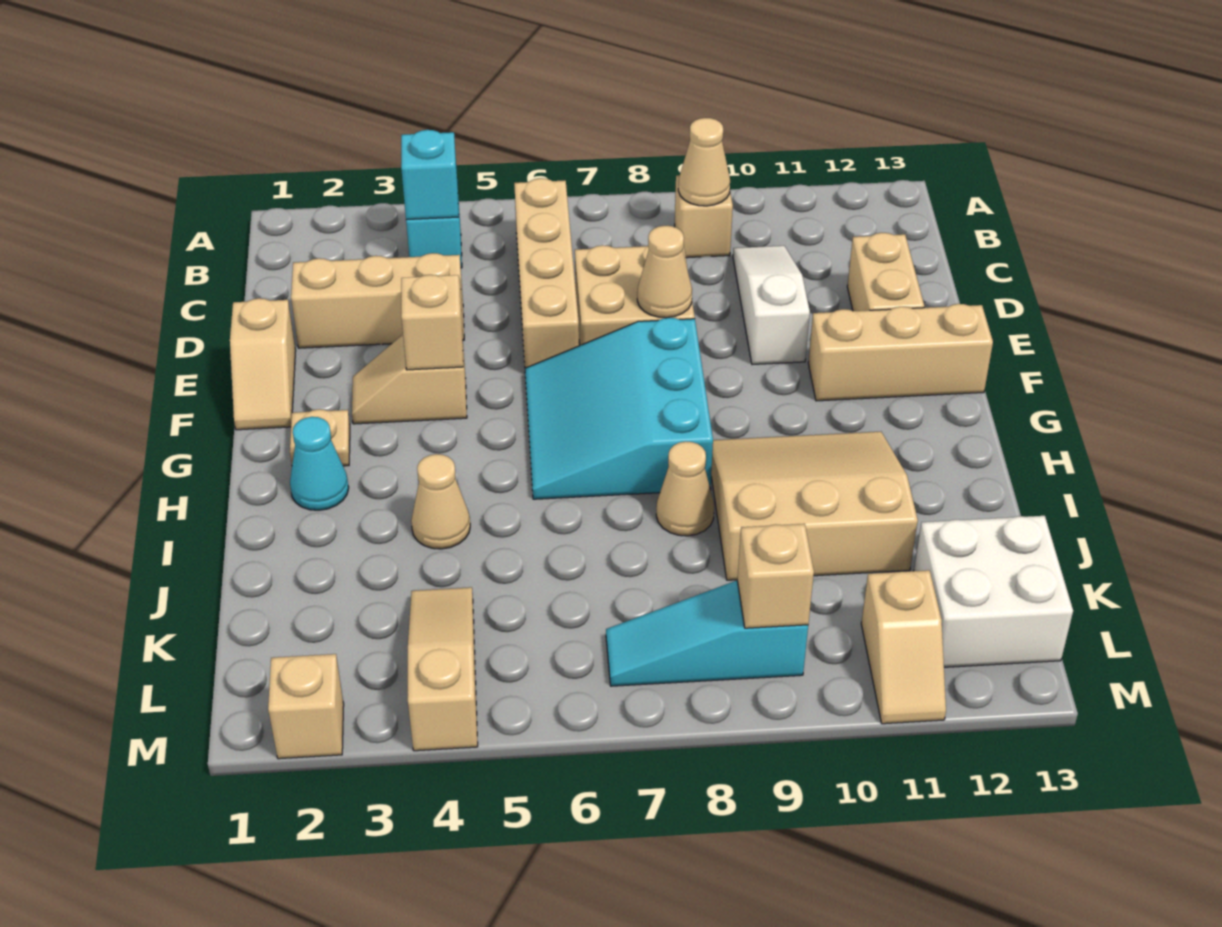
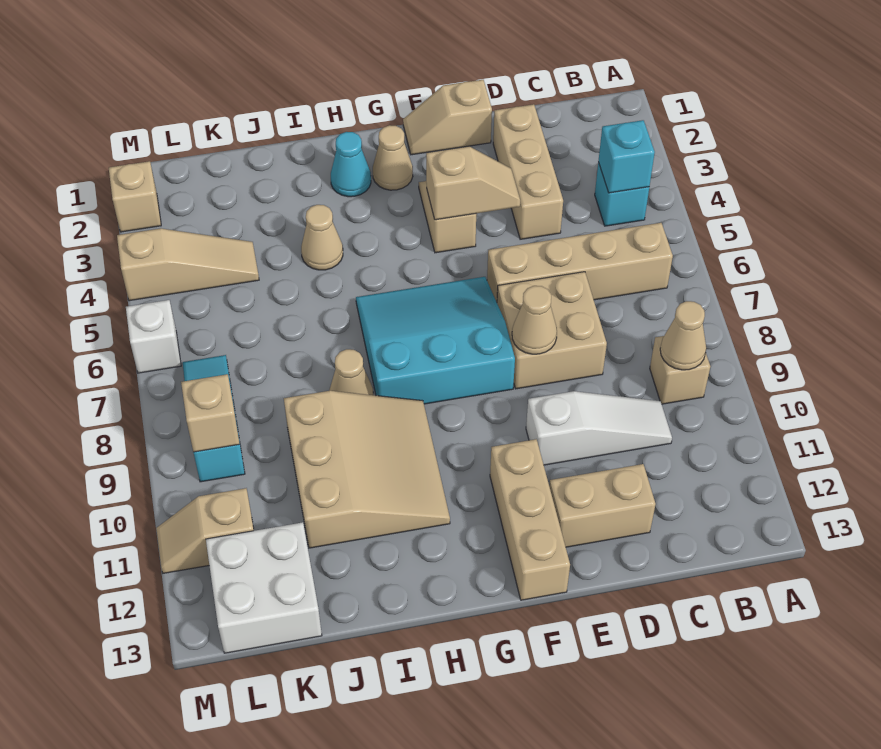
tan 1x1 plate [290,409,350,466] -> tan 1x1 cone [373,125,413,190]
none -> white 1x1 brick [126,300,181,373]

